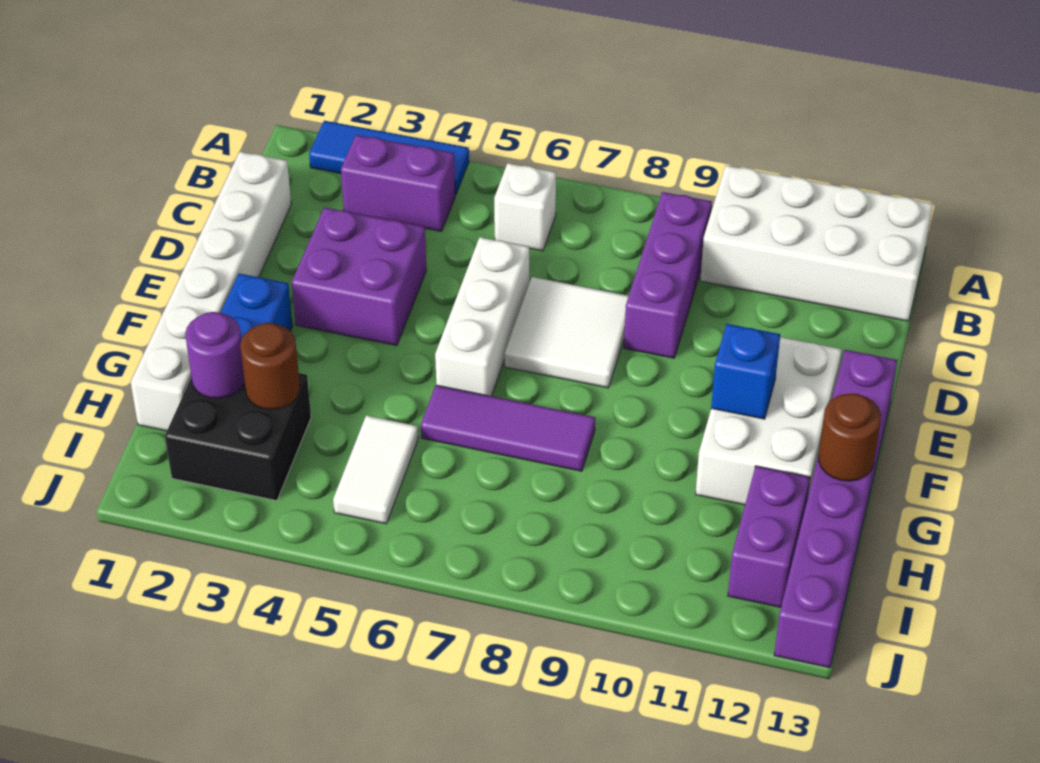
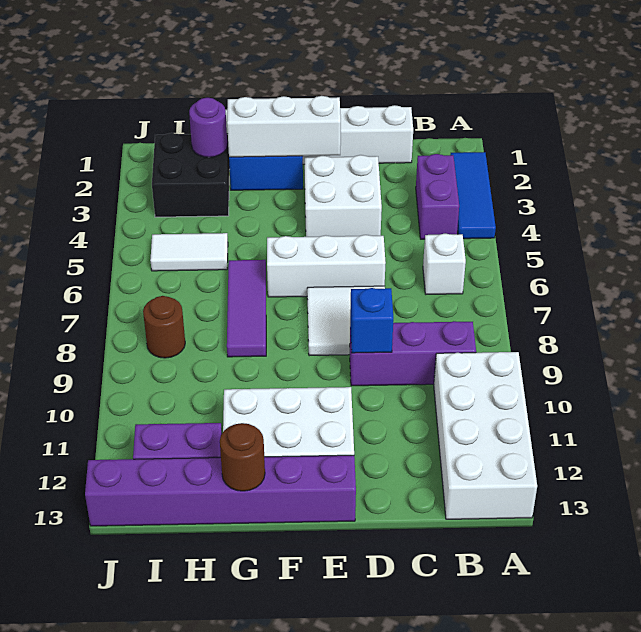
purple 2x2 brick [292,207,426,346] -> white 2x2 brick [305,155,382,237]
none -> white 1x3 brick [227,96,341,157]
blue 1x1 brick [711,324,780,419] -> blue 1x1 brick moved to [350,288,393,353]
brown 1x1 round brick [240,323,300,410] -> brown 1x1 round brick moved to [143,296,185,358]

